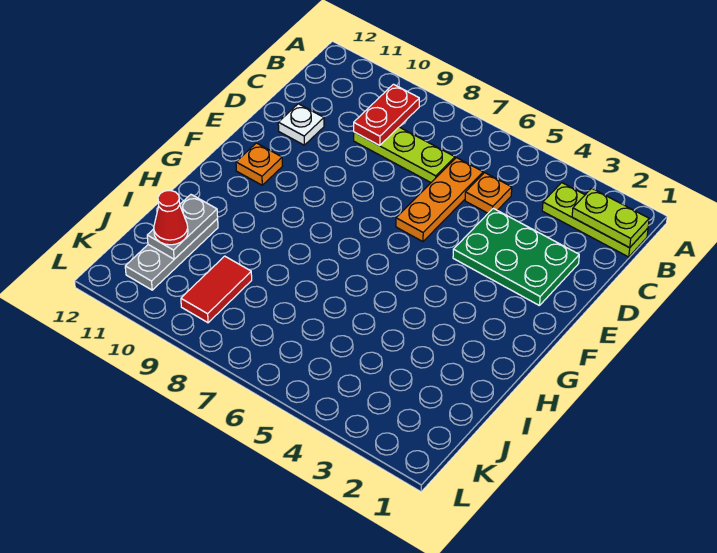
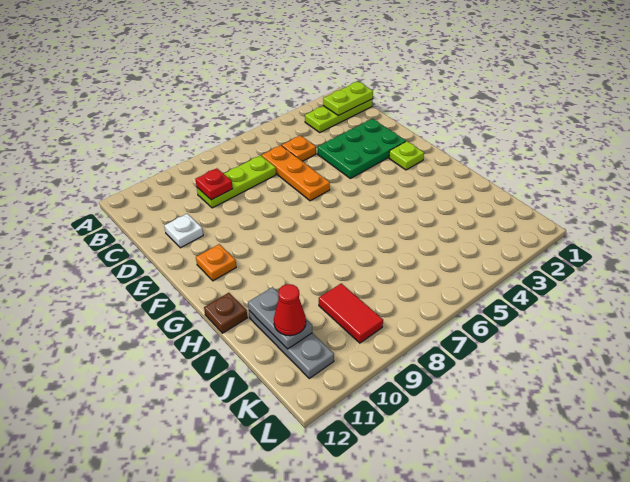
red 1x2 plate [354,84,419,146] -> red 1x1 plate [195,168,233,200]
none -> lime 1x1 plate [389,141,424,170]
none -> brown 1x1 plate [204,293,247,333]

